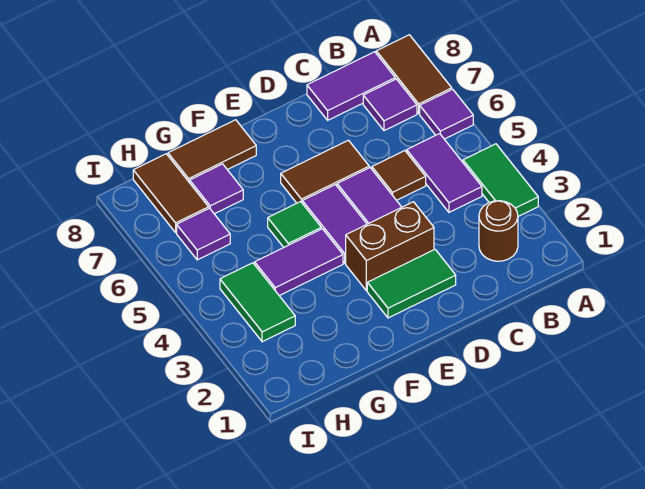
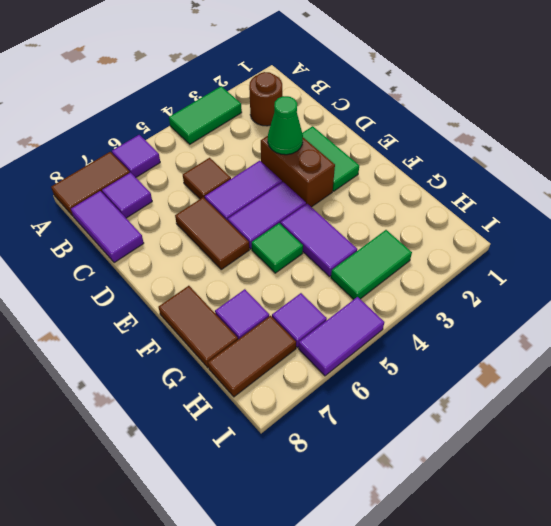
purple 1x2 tile [407,134,482,212] -> purple 1x2 tile moved to [299,297,384,376]
none -> green 1x1 cone [268,96,303,155]

